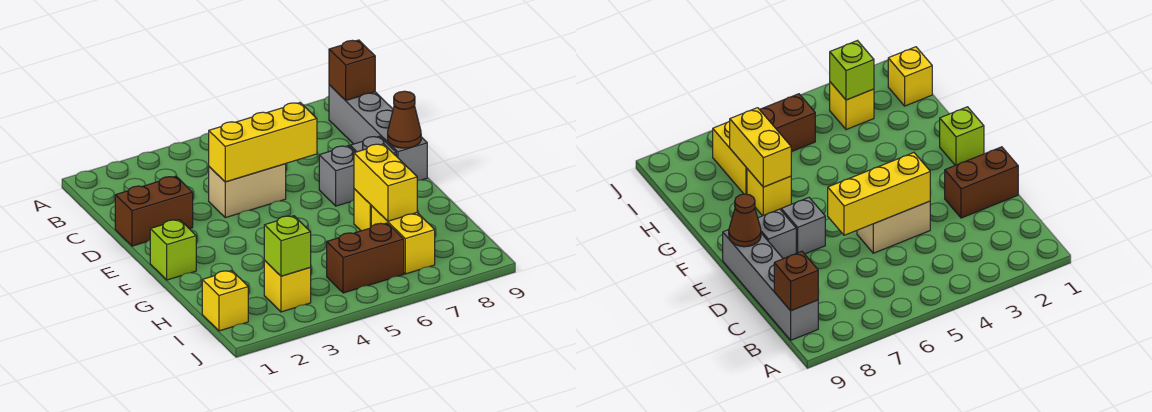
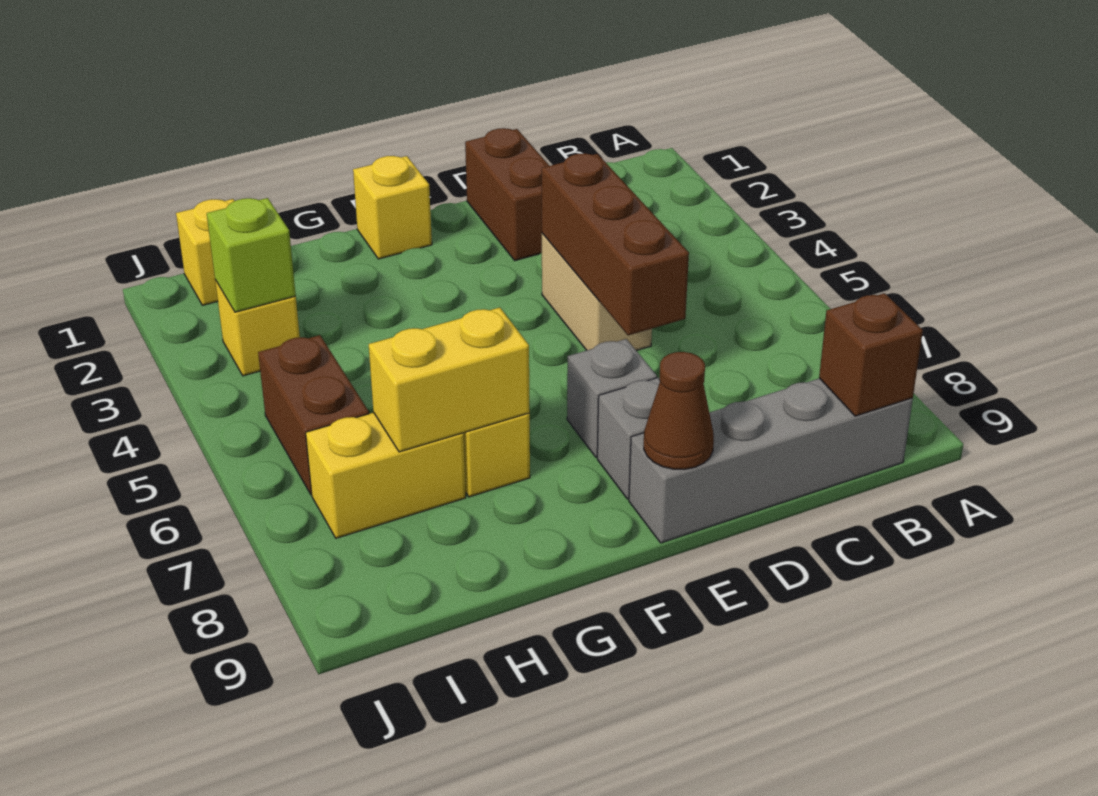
yellow 1x3 brick [209,103,317,182] -> brown 1x3 brick [542,153,689,335]
lime 1x1 brick [150,220,196,280] -> yellow 1x1 brick [353,156,432,259]

